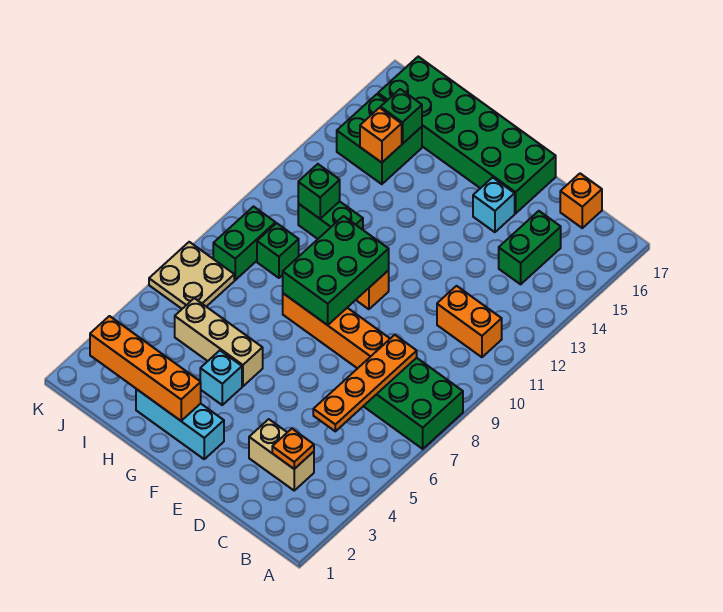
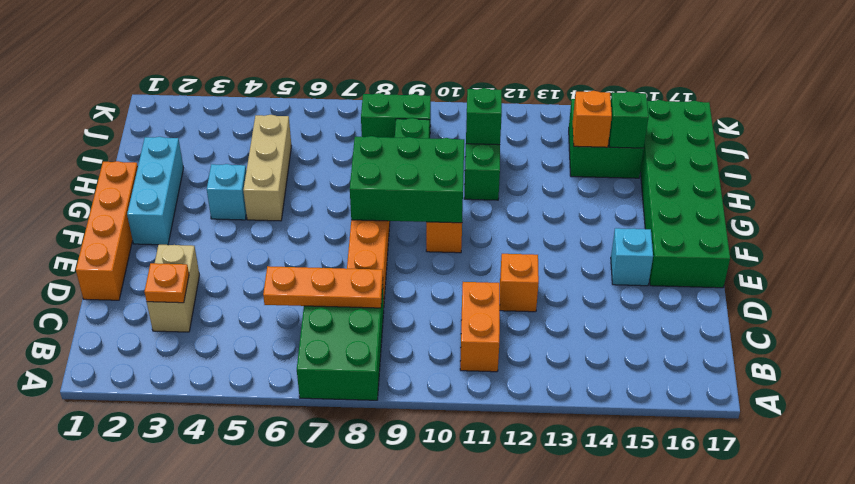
orange 1x4 plate [313,335,417,431] -> orange 1x3 plate [263,266,383,308]
green 1x2 brick [499,211,561,284] -> none
orange 1x1 brick [560,174,602,228] -> orange 1x1 brick moved to [500,254,539,312]
orange 1x4 brick [90,316,201,421] -> orange 1x4 brick moved to [76,161,138,300]
tan 2x2 plate [149,242,234,309] -> none

